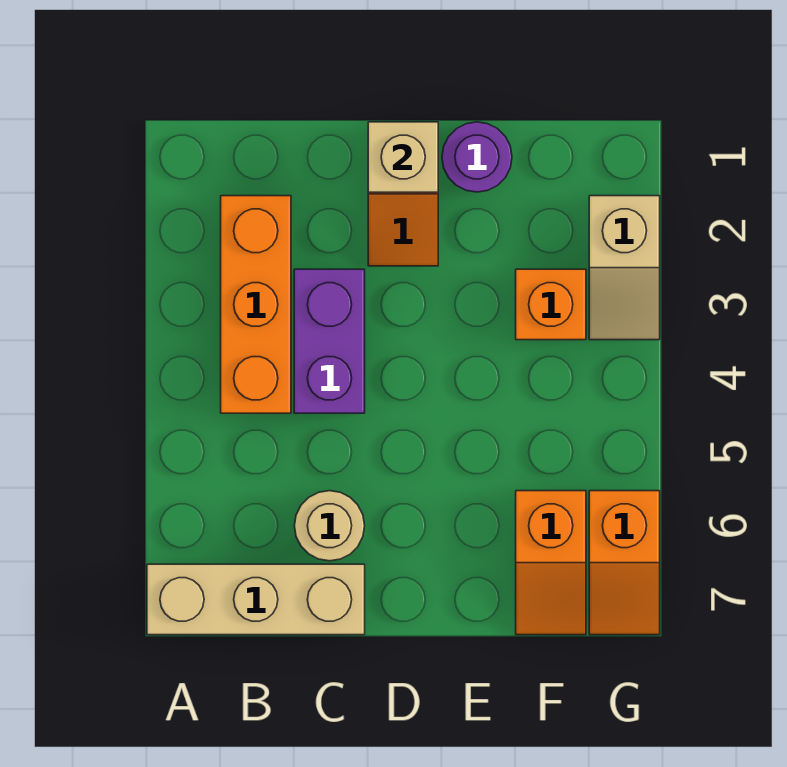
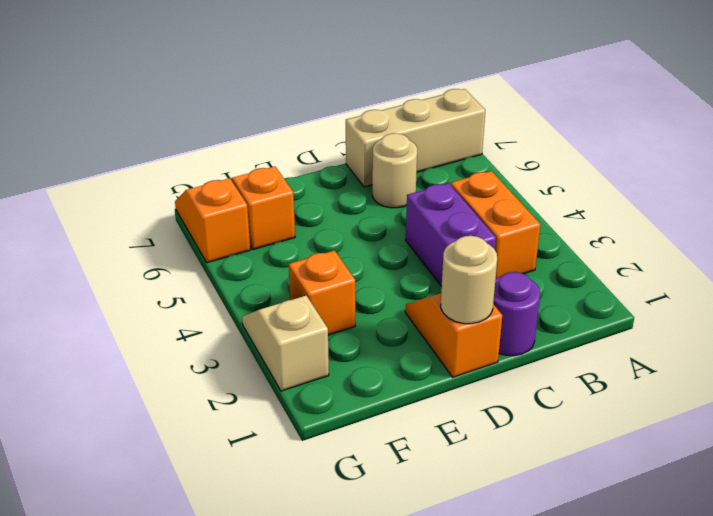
orange 1x3 brick [221,196,291,413] -> orange 1x2 brick [451,171,540,278]
tan 1x1 brick [368,122,438,192] -> tan 1x1 round brick [441,236,497,324]
purple 1x1 round brick [442,122,512,192] -> purple 1x1 round brick moved to [493,272,540,356]

